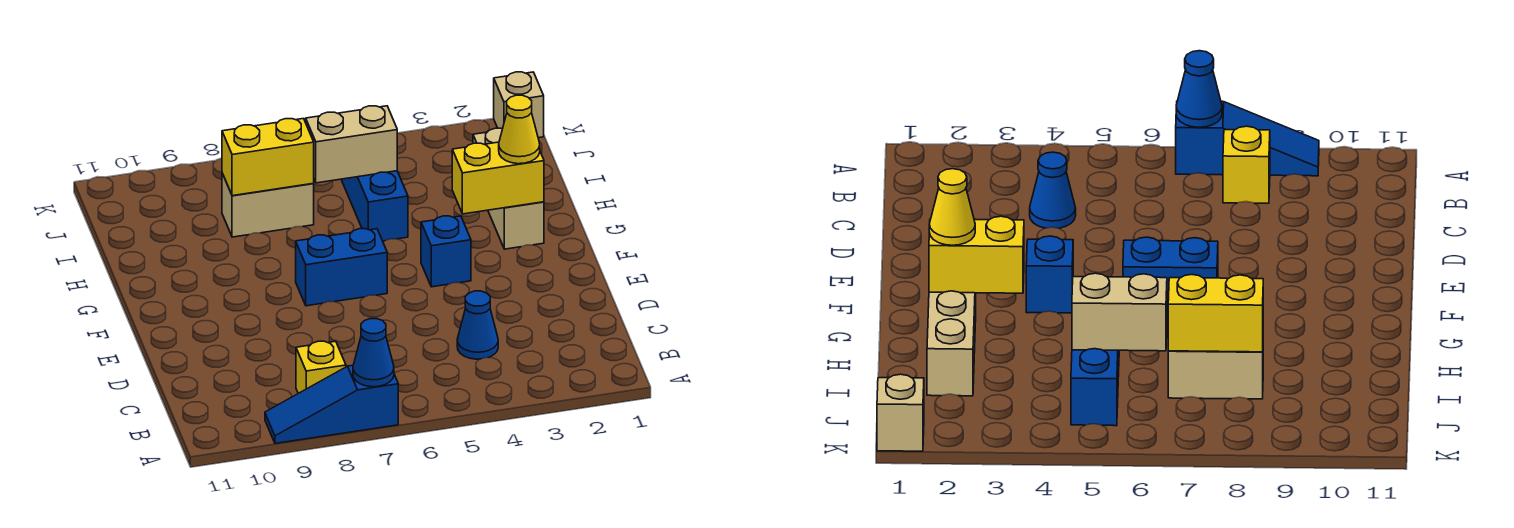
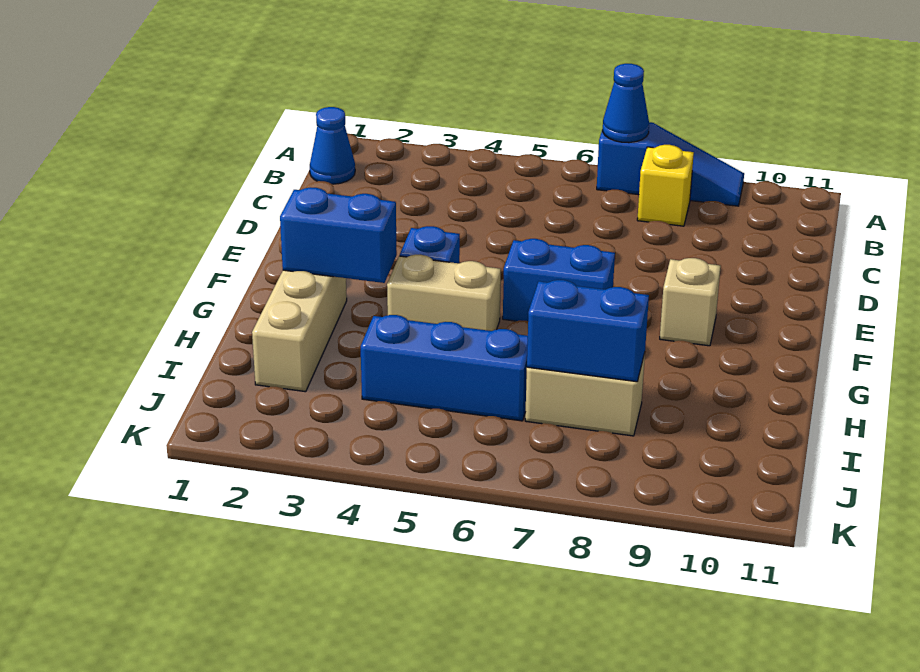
blue 1x1 cone [457,291,498,359] -> blue 1x1 cone moved to [310,107,355,184]
yellow 1x2 brick [452,142,544,214] -> blue 1x2 brick [280,187,397,283]
yellow 1x1 cone [499,95,540,164] -> none
blue 1x3 brick [341,171,408,241] -> blue 1x3 brick turned to [361,315,528,421]
tan 1x2 brick [306,106,397,183] -> tan 1x2 brick moved to [387,255,501,331]
yellow 1x2 brick [222,119,314,196] -> blue 1x2 brick [527,280,649,382]
tan 1x1 brick [494,72,544,138] -> tan 1x1 brick moved to [660,258,721,346]

